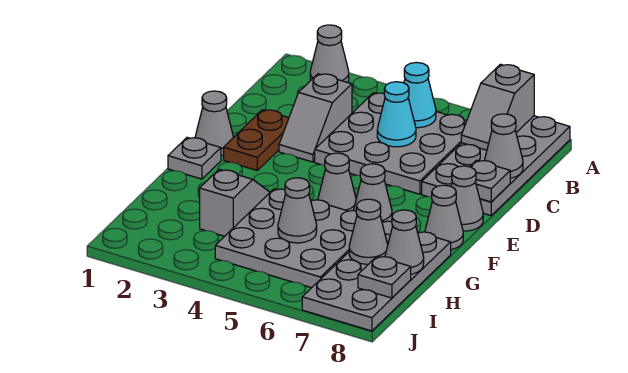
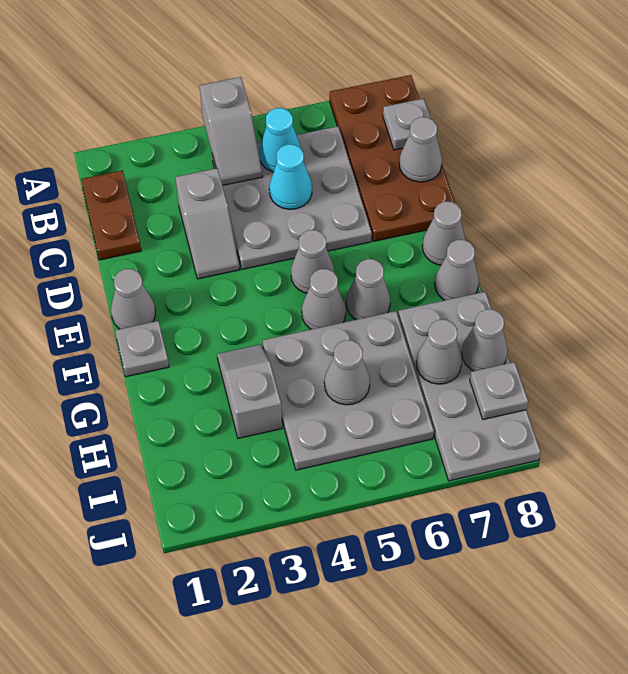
grey 1x1 cone [310,25,349,83] -> grey 1x1 cone moved to [291,230,334,293]
grey 2x4 plate [422,116,570,216] -> brown 2x4 plate [330,75,455,241]
grey 1x2 slope [461,64,534,150] -> grey 1x2 slope moved to [200,77,263,186]
brown 1x2 plate [224,110,289,170] -> brown 1x2 plate moved to [81,170,141,260]
grey 1x1 plate [470,160,510,202] -> grey 1x1 plate moved to [383,99,431,150]

